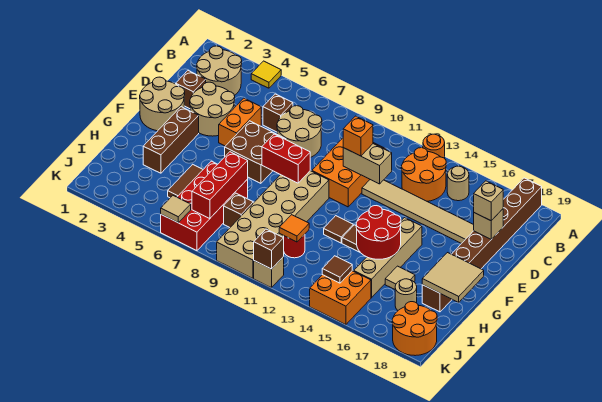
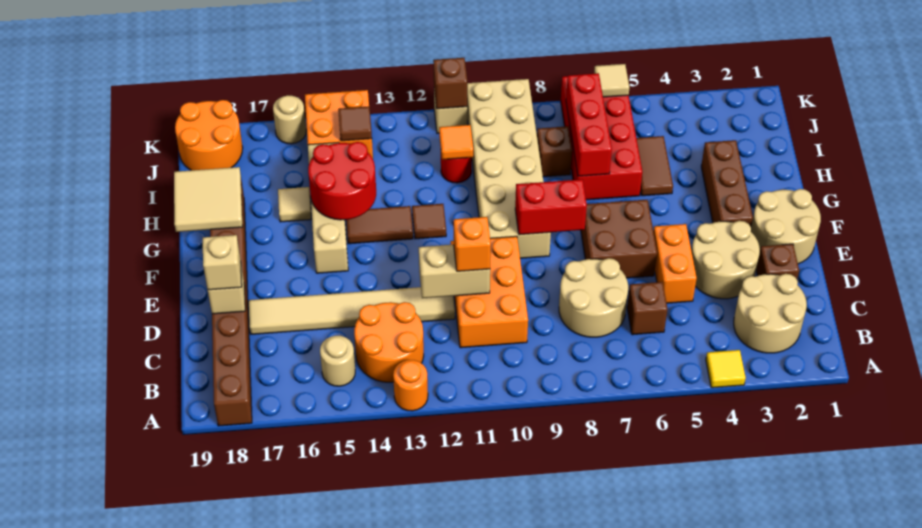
tan 1x1 round brick [395,279,417,310] -> tan 1x1 round brick moved to [273,95,306,144]

